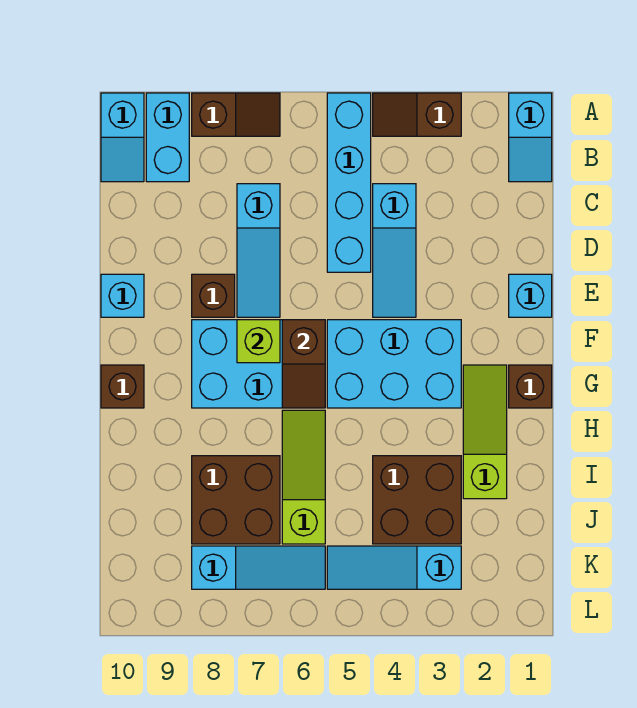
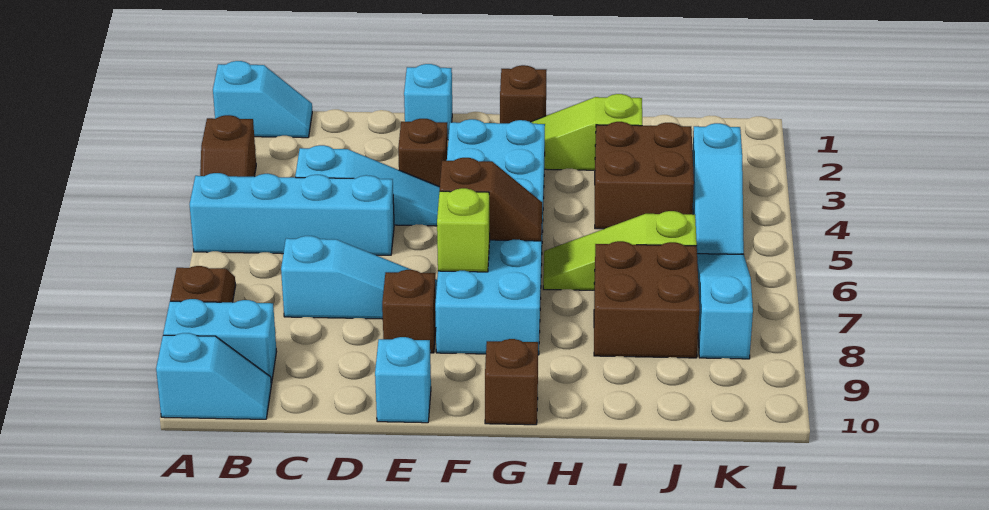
none -> brown 1x1 brick [398,119,448,187]

